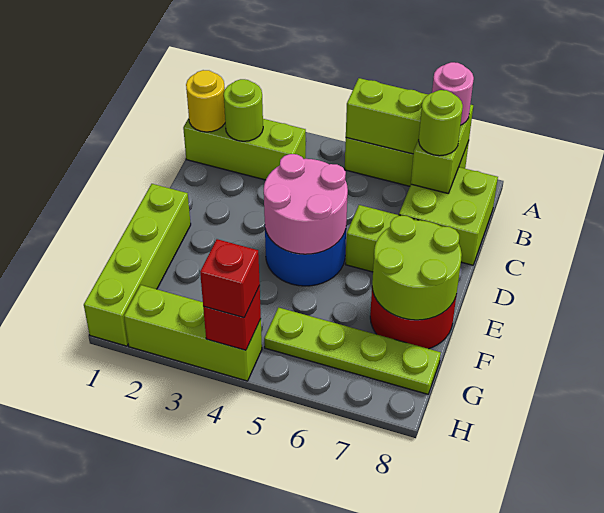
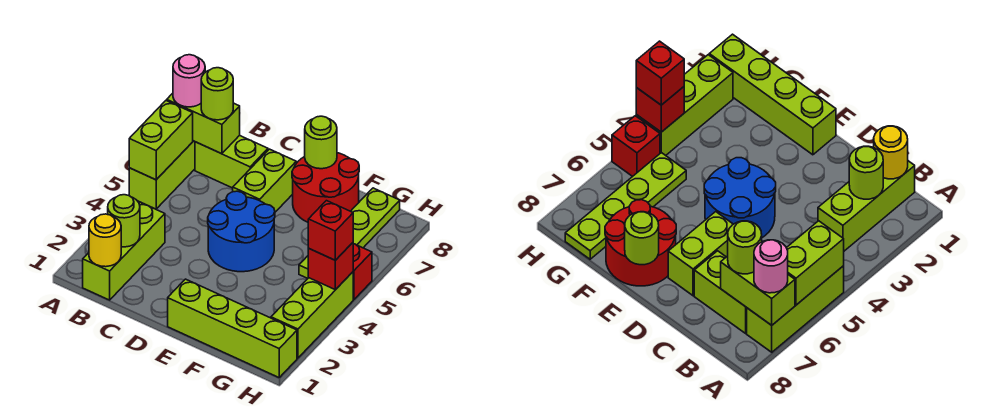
lime 2x2 brick [399,167,498,265] -> lime 1x2 brick [195,135,268,188]
pink 2x2 round brick [264,154,348,254] -> none
lime 2x2 round brick [372,216,462,320] -> lime 1x1 round brick [305,116,337,169]
none -> red 1x1 brick [353,244,372,299]

